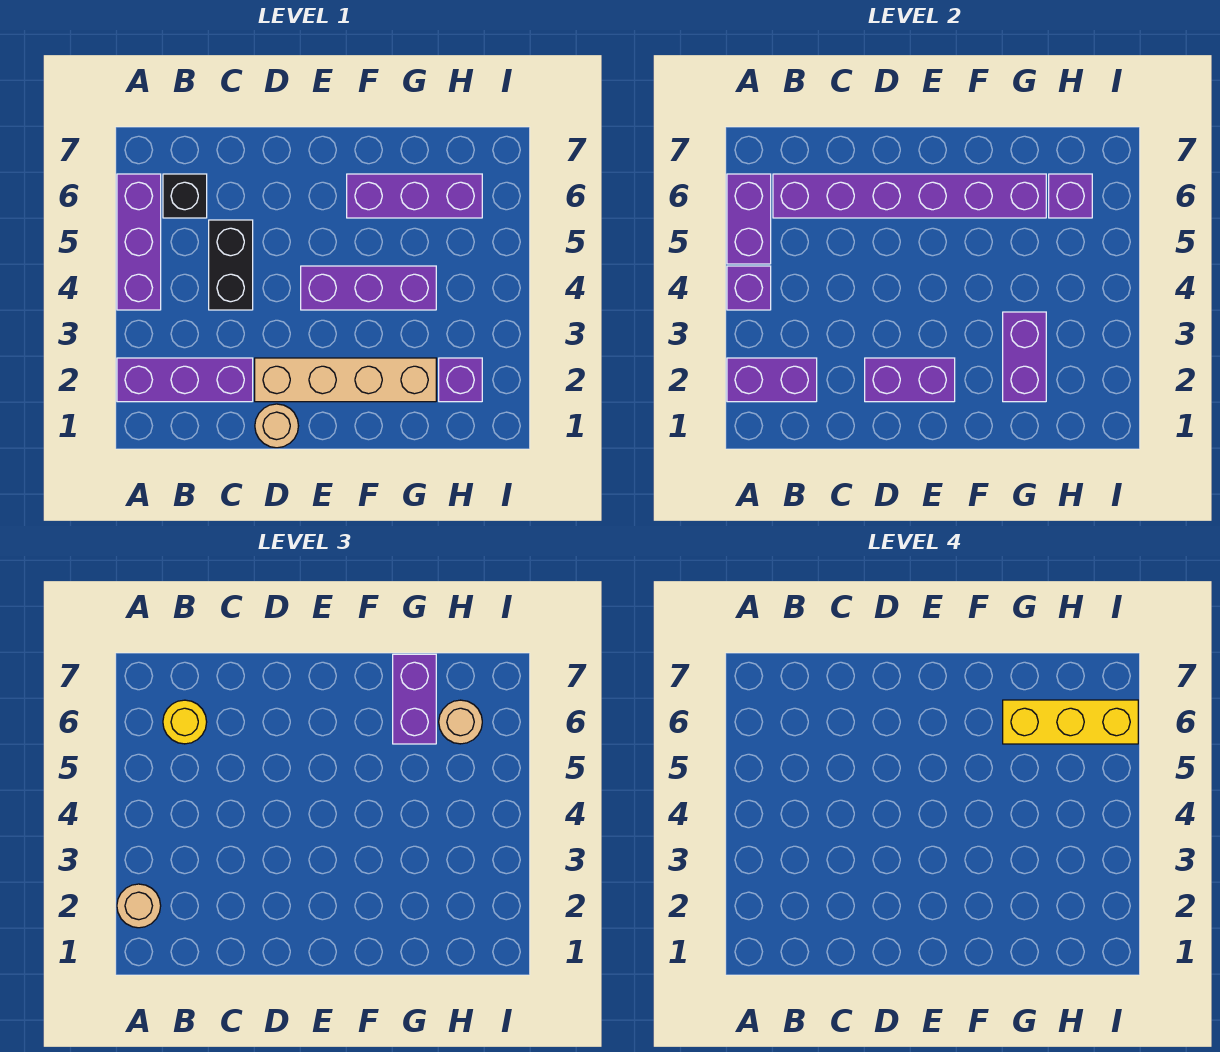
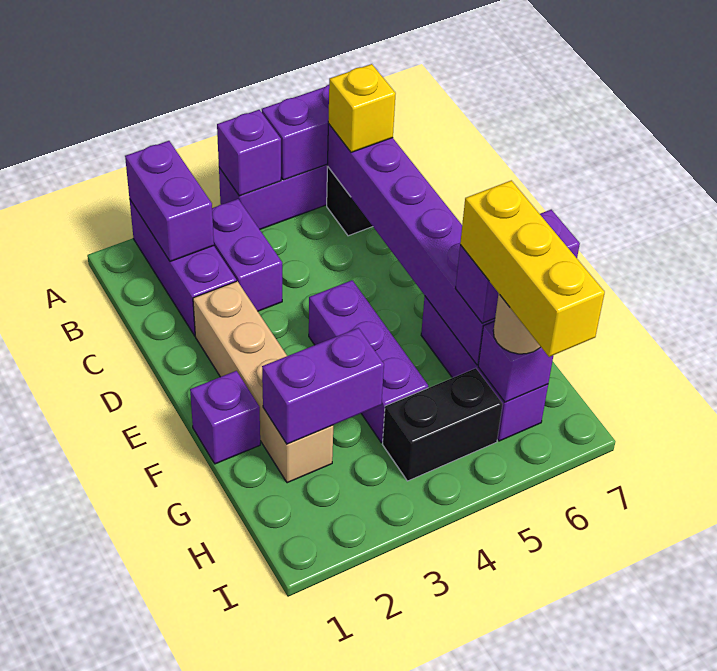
tan 1x1 round brick [117,884,161,928] -> none
yellow 1x1 round brick [163,700,207,744] -> yellow 1x1 brick [328,64,396,152]
black 1x2 brick [209,220,253,310] -> black 1x2 brick moved to [382,368,503,481]
tan 1x1 round brick [255,404,298,448] -> none
purple 1x2 brick [865,358,955,402] -> purple 1x2 brick moved to [212,199,282,311]
purple 1x1 brick [439,358,482,402] -> purple 1x1 brick moved to [190,371,260,464]

